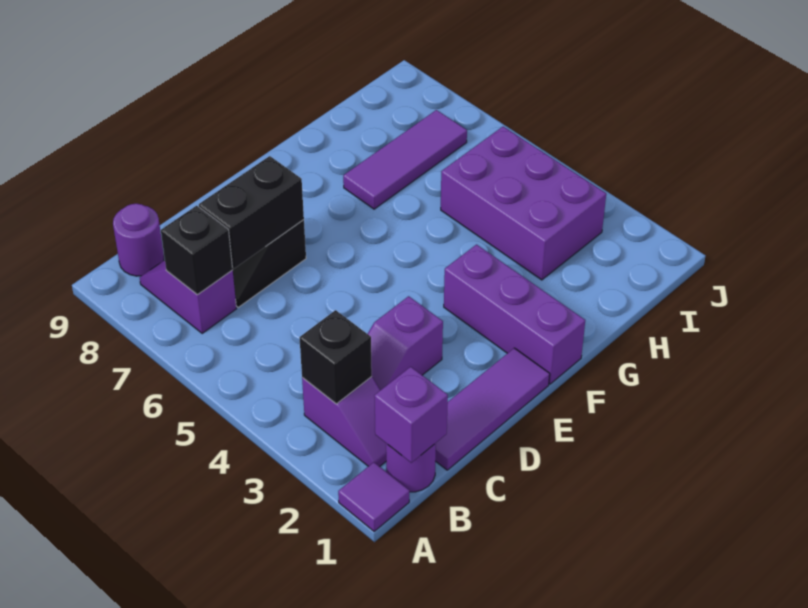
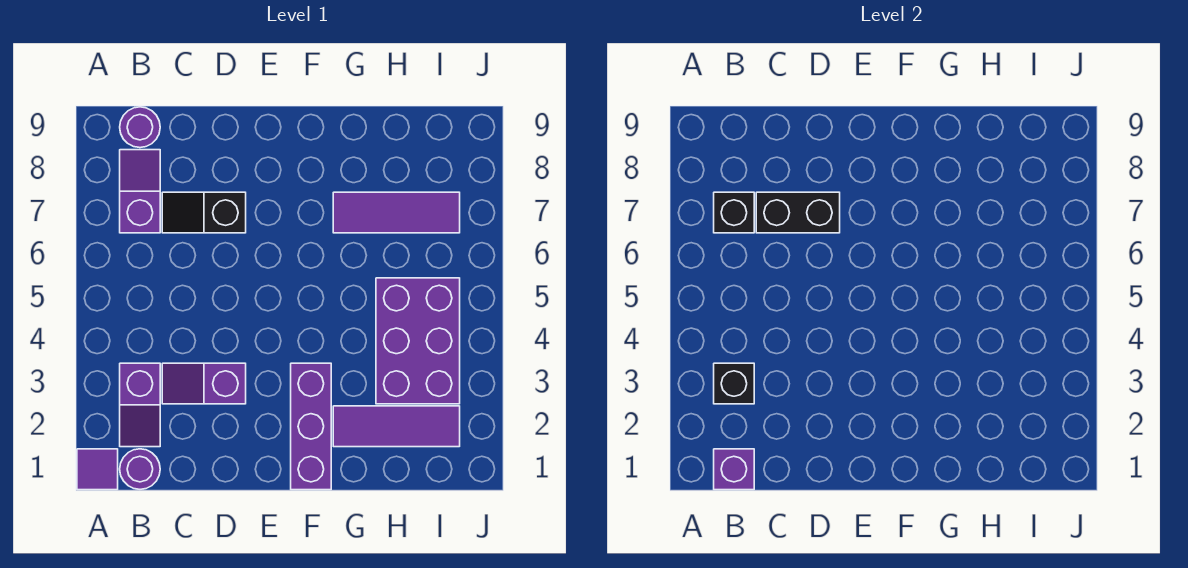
purple 1x3 tile [435,348,550,470] -> purple 1x3 tile moved to [333,406,460,447]

